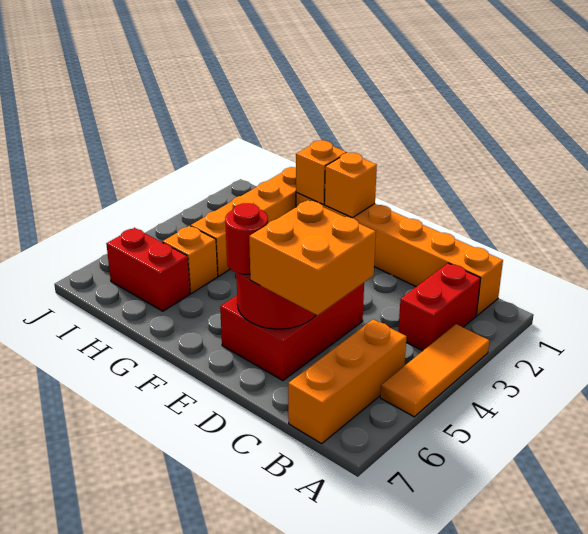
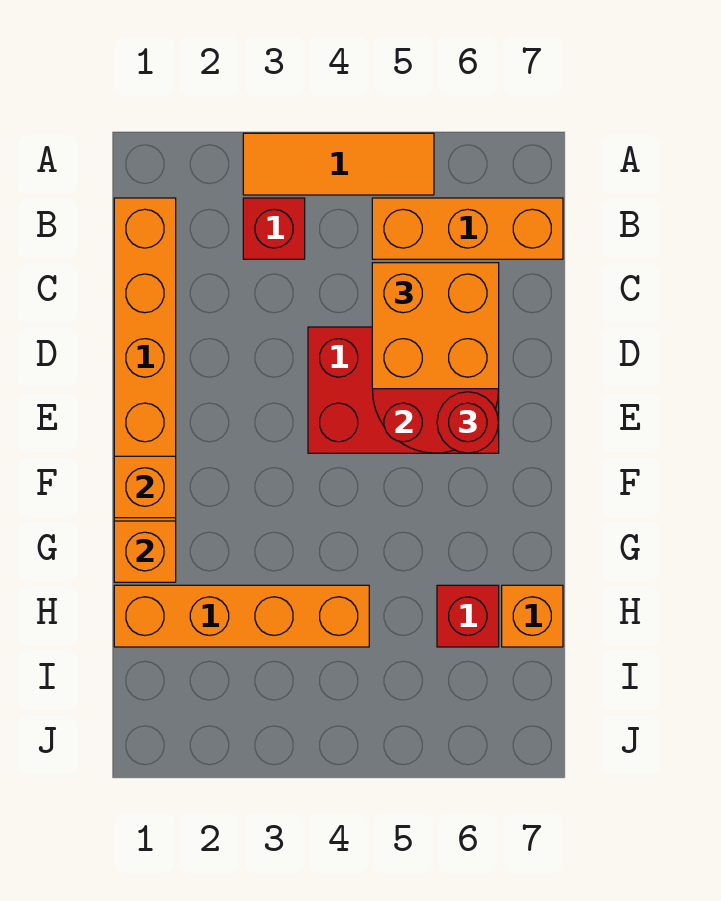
red 1x2 brick [398,263,481,351] -> red 1x1 brick [243,198,305,259]
orange 1x1 brick [163,226,218,293] -> orange 1x1 brick moved to [502,585,563,647]
red 1x2 brick [106,228,190,311] -> red 1x1 brick [437,585,499,647]

